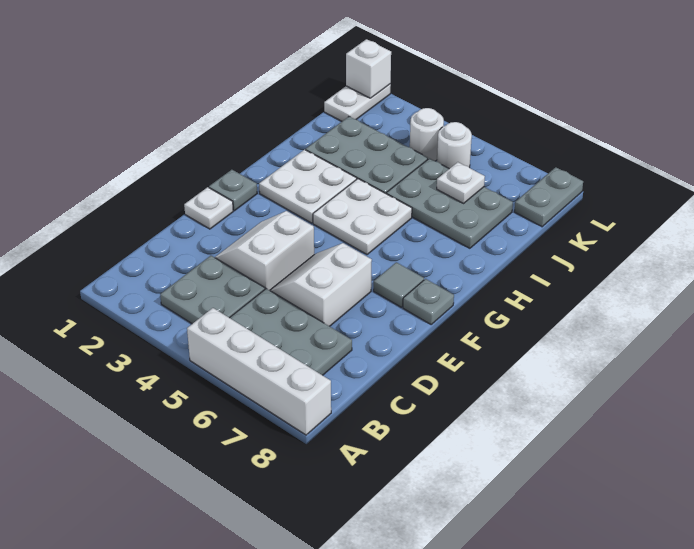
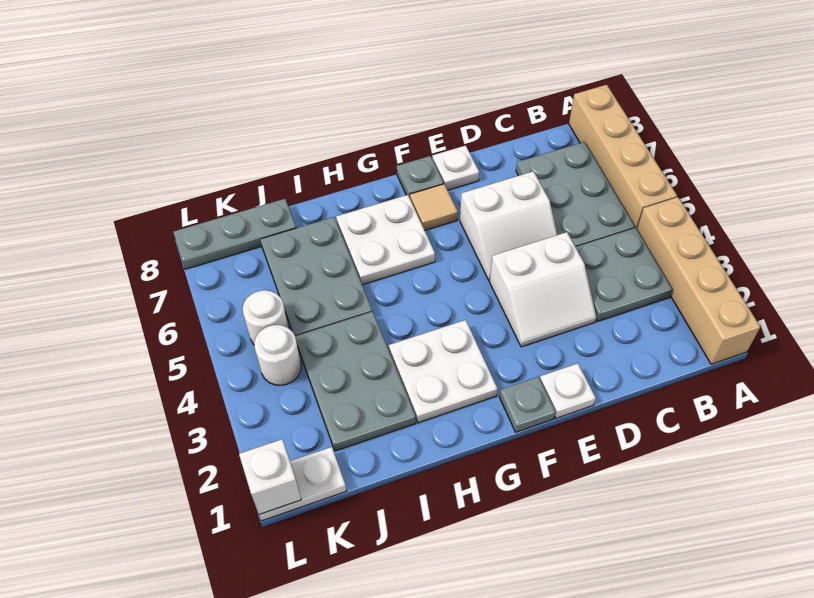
none -> tan 1x4 brick [637,197,760,364]
white 1x4 brick [187,308,331,435] -> tan 1x4 brick [569,85,677,229]
grey 1x1 tile [374,262,424,307] -> tan 1x1 tile [410,184,458,230]
white 2x2 plate [313,179,412,254] -> white 2x2 plate moved to [336,195,435,285]
white 1x1 plate [437,162,485,203] -> white 1x1 plate moved to [432,146,479,190]
grey 1x2 plate [514,167,583,227] -> grey 1x3 plate [173,199,296,269]

